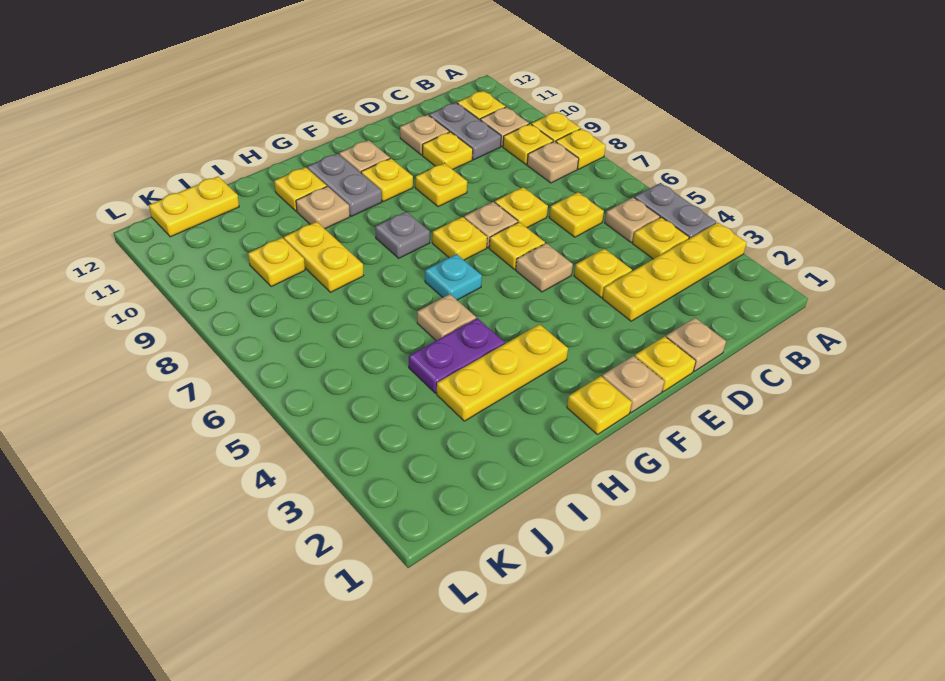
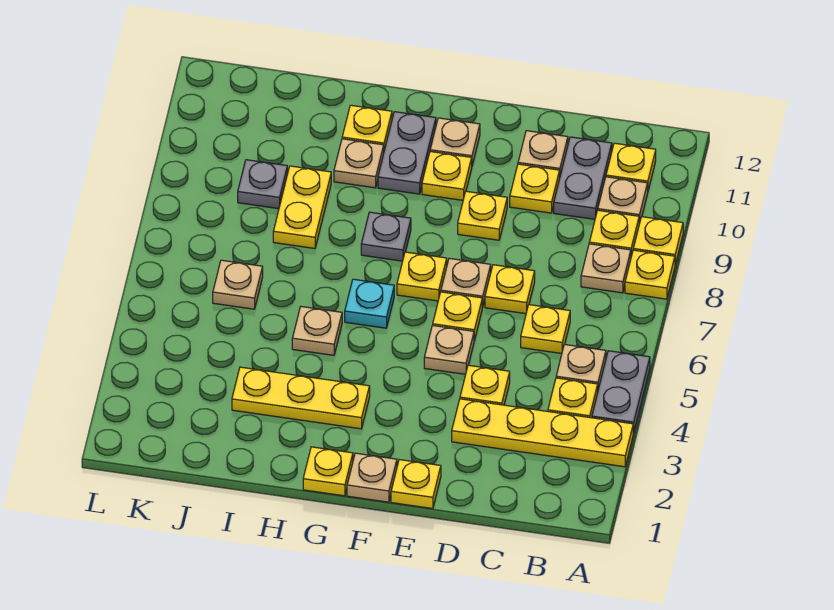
tan 1x1 plate [666,318,726,371] -> tan 1x1 plate moved to [213,260,263,309]
purple 1x2 plate [409,318,505,393] -> none
yellow 1x1 plate [248,238,305,287] -> grey 1x1 plate [238,160,287,209]
yellow 1x2 plate [149,176,239,237] -> none

